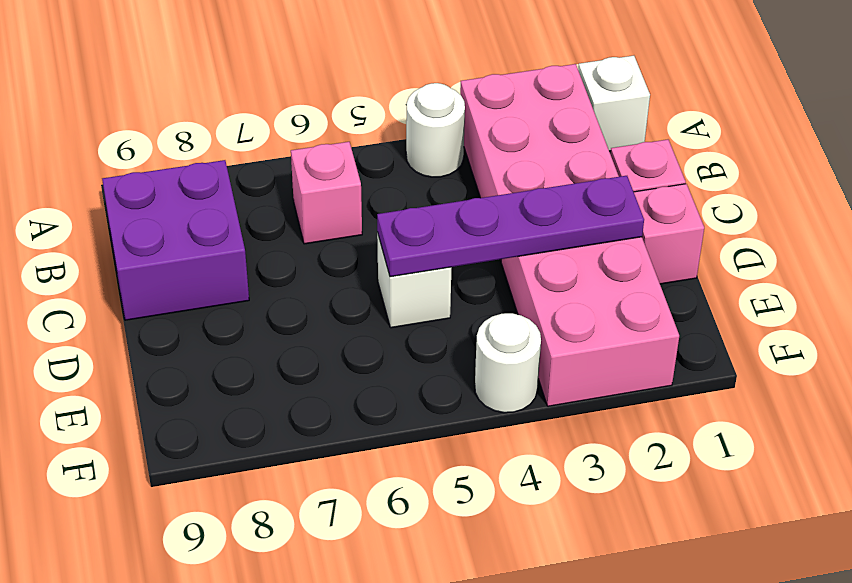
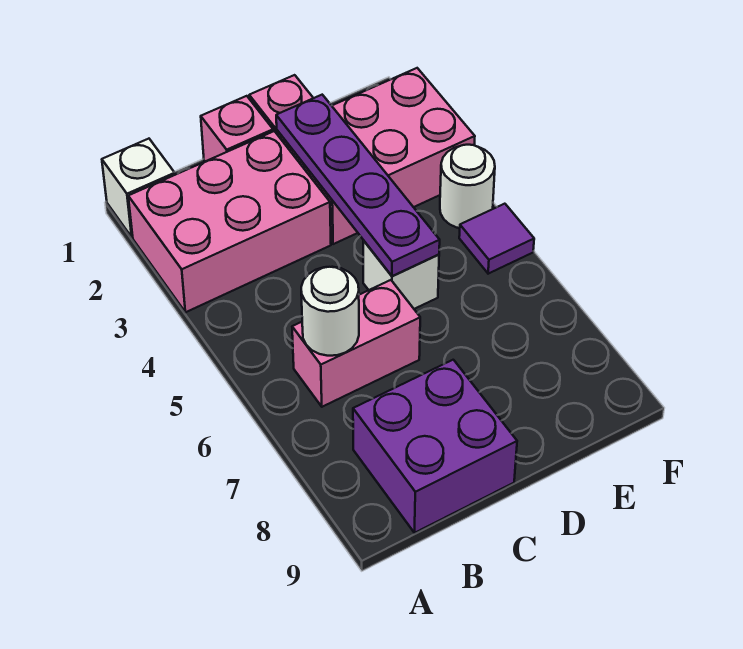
white 1x1 round brick [406,83,465,177] -> white 1x1 round brick moved to [301,267,359,356]
pink 1x1 brick [291,142,362,244] -> pink 1x2 brick [292,280,420,407]
none -> purple 1x1 tile [459,204,534,274]

